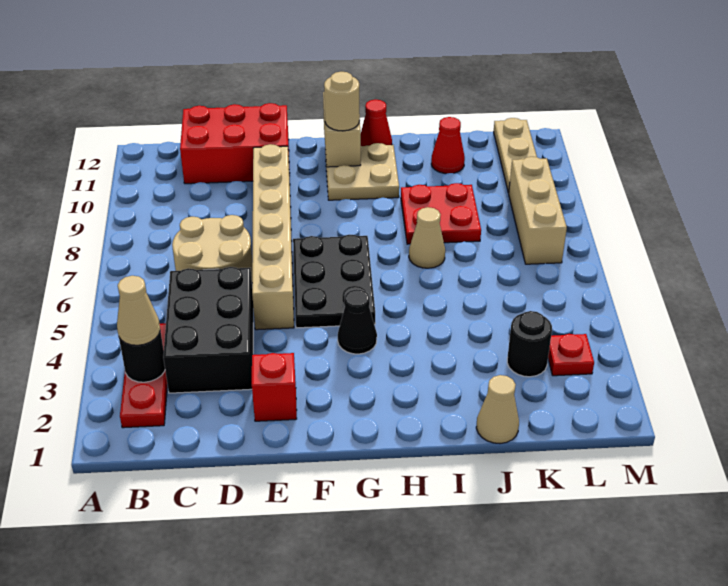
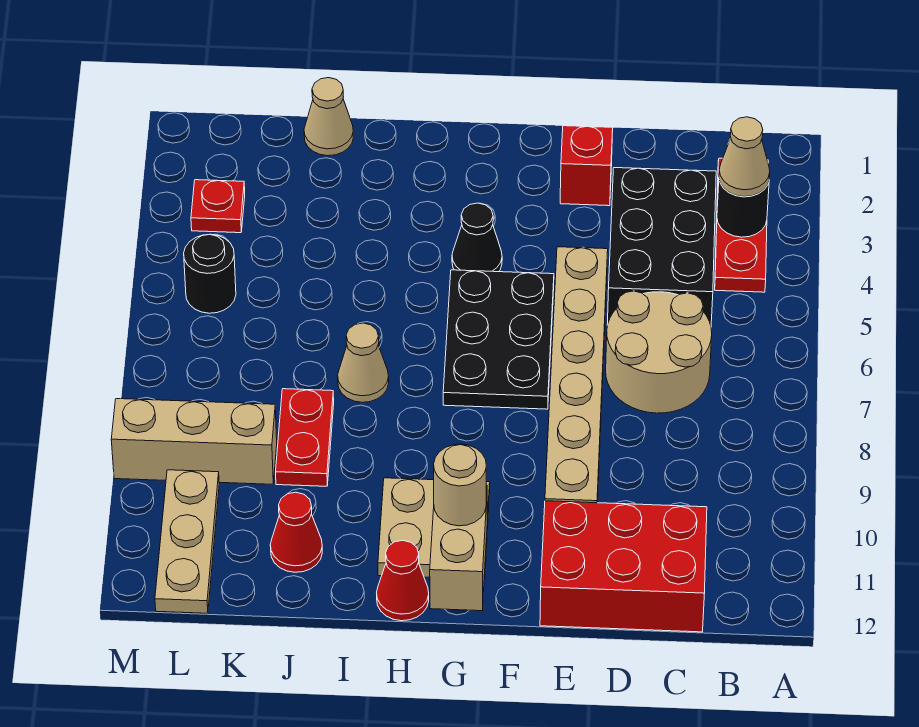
red 2x2 plate [401,183,481,244] -> red 1x2 plate [276,389,334,486]
black 1x1 round brick [507,311,552,377] -> black 1x1 round brick moved to [184,234,236,313]
tan 1x3 brick [509,157,567,264] -> tan 1x3 brick turned to [111,399,277,484]

